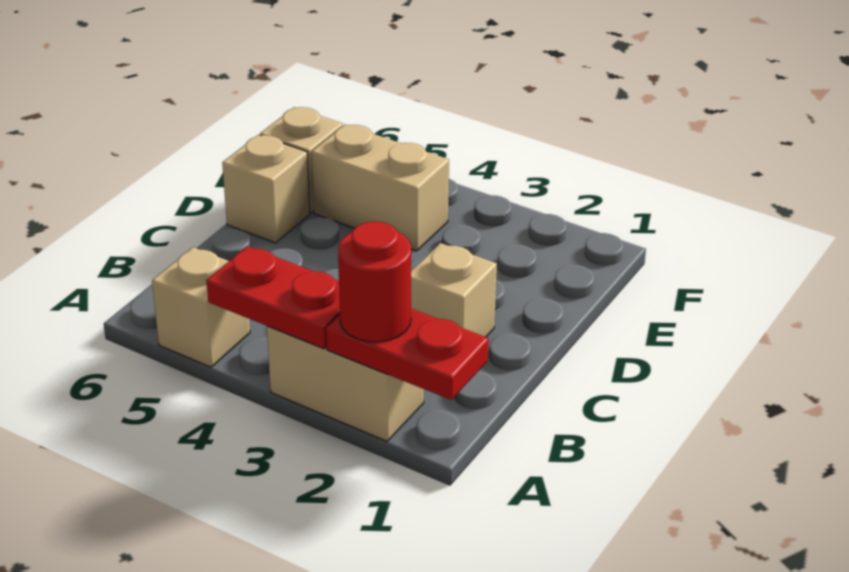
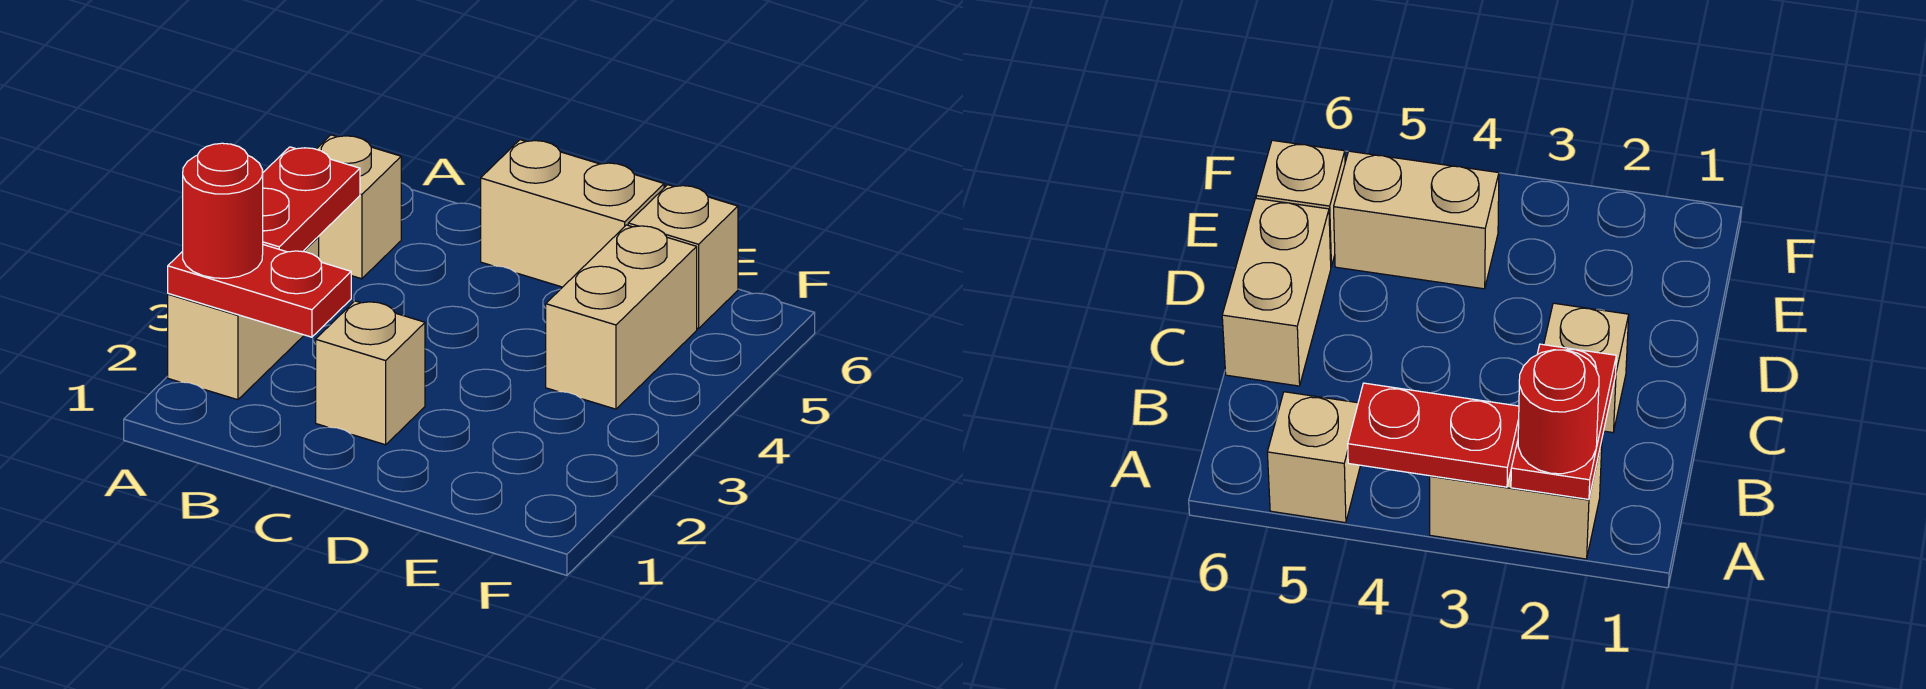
red 1x2 plate [326,309,489,400] -> red 1x2 plate turned to [168,245,351,337]
tan 1x1 brick [222,135,310,243] -> tan 1x2 brick [481,140,664,287]

